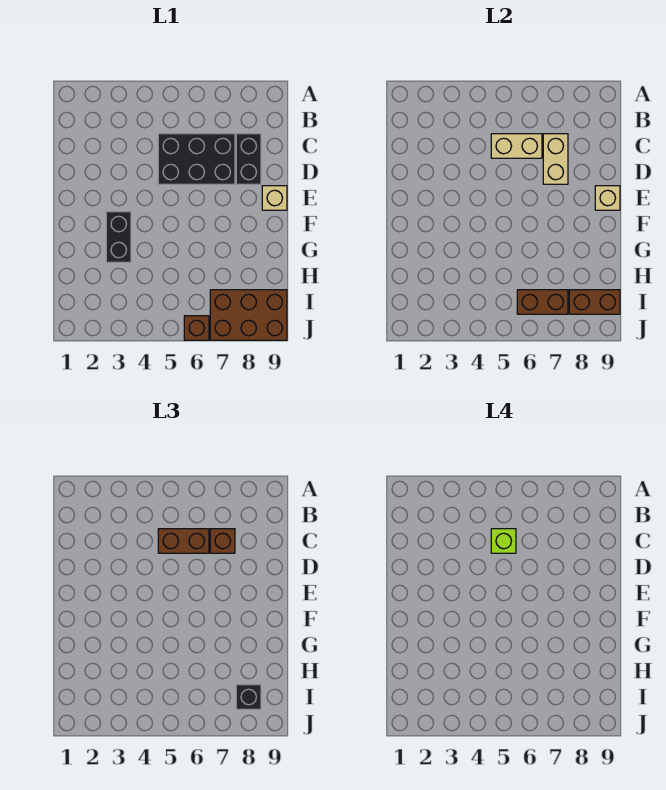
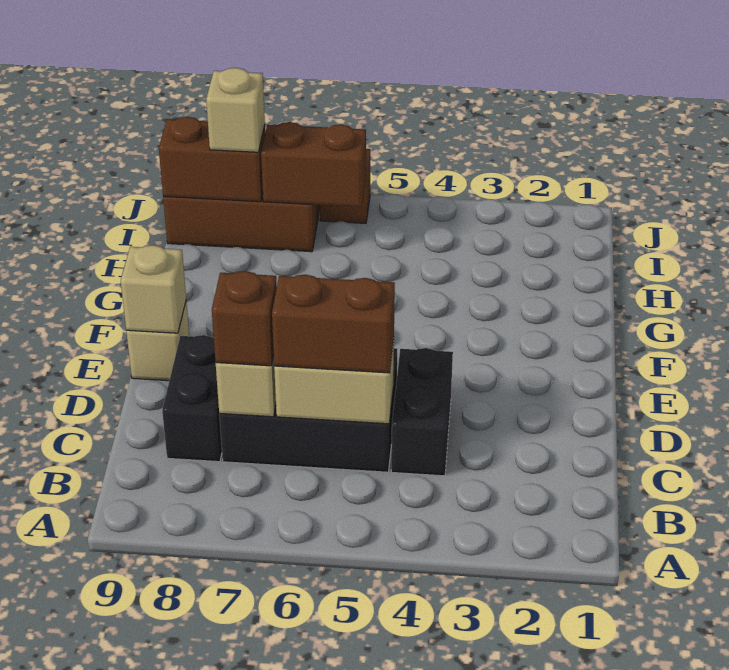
lime 1x1 brick [491,529,516,553] -> none
black 1x2 brick [106,212,131,262] -> black 1x2 brick moved to [391,348,453,476]
black 1x1 brick [236,685,261,709] -> tan 1x1 brick [206,68,265,152]

